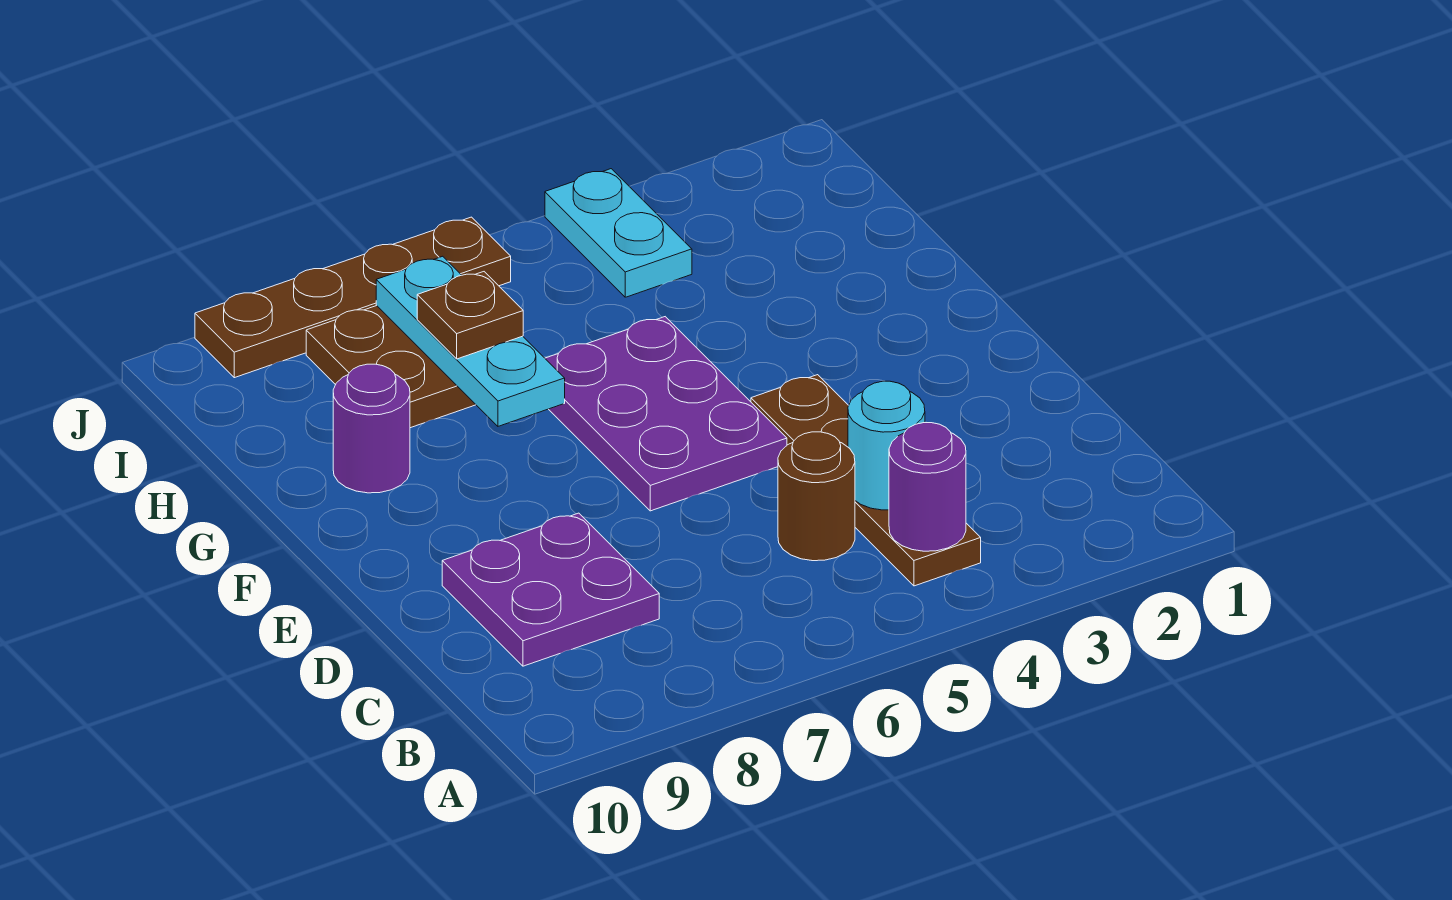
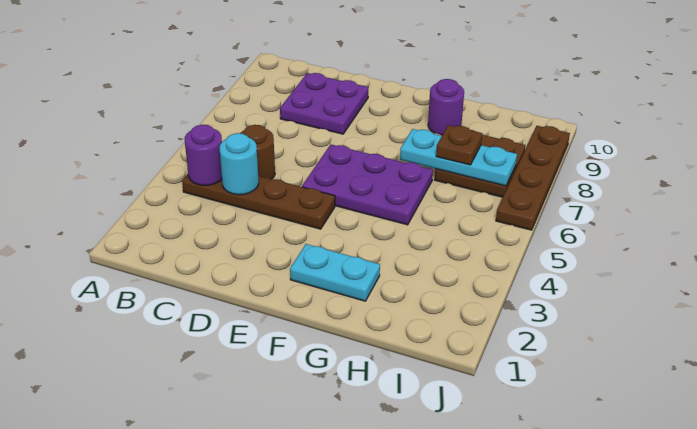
cyan 1x2 plate [545,169,692,297] -> cyan 1x2 plate moved to [290,244,380,301]

